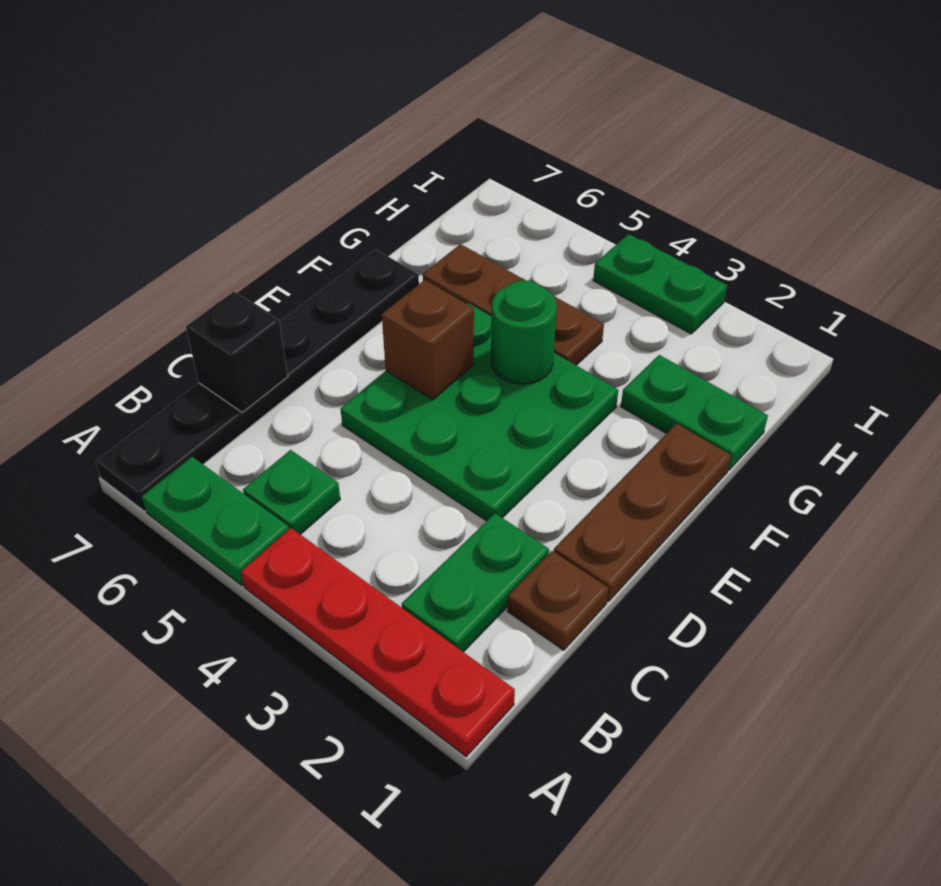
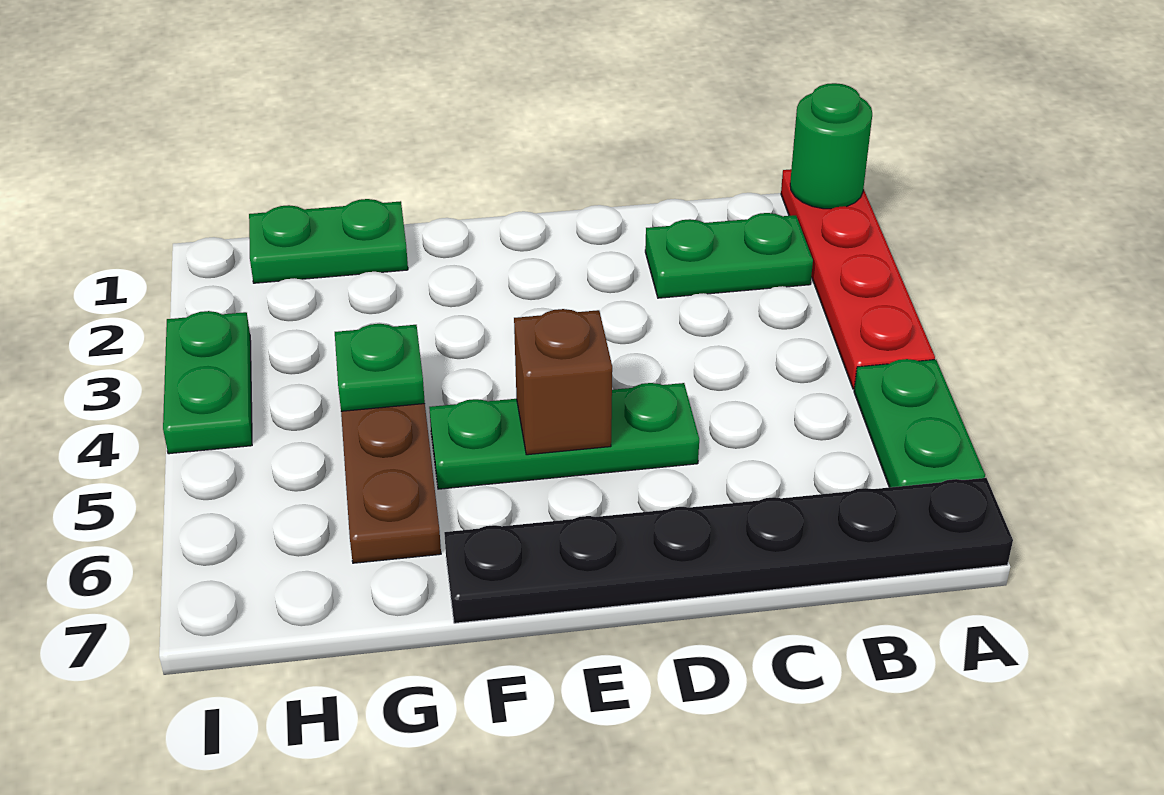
green 1x1 plate [243,450,340,535] -> green 1x1 plate moved to [335,324,425,411]
brown 1x1 plate [507,551,609,650] -> none
black 1x1 brick [186,292,288,412] -> none
brown 1x3 plate [554,424,731,602] -> none
green 3x3 plate [341,303,618,521] -> green 1x3 plate [429,383,699,489]
green 1x1 round brick [491,280,557,384] -> green 1x1 round brick moved to [790,83,872,209]
green 1x2 plate [621,355,768,470] -> green 1x2 plate turned to [249,199,408,283]

